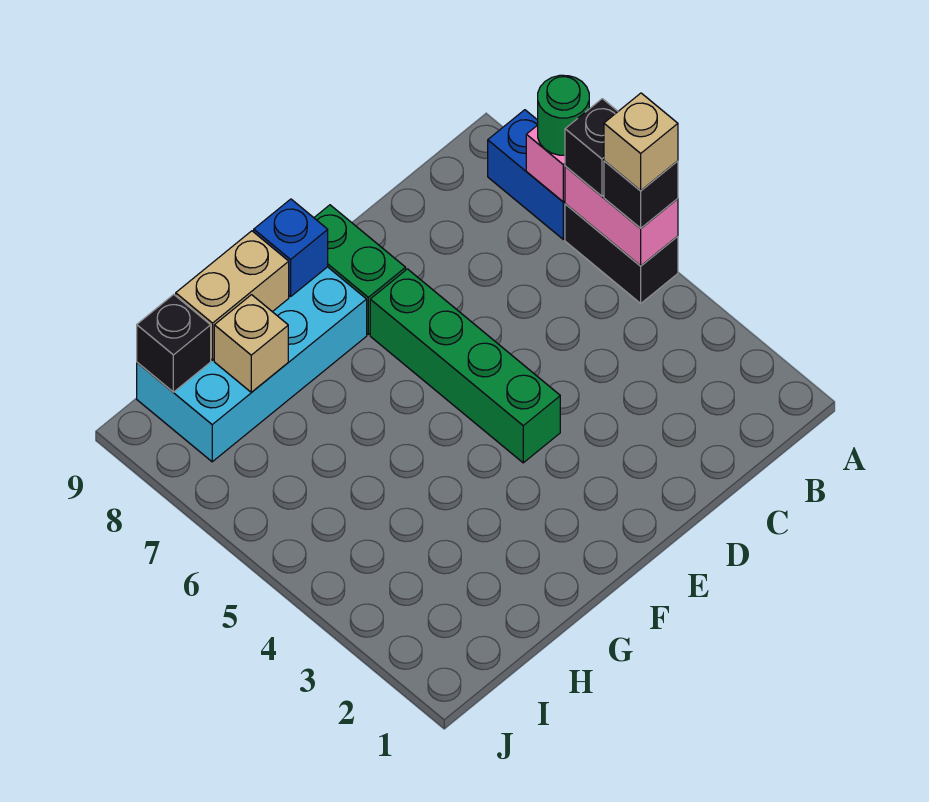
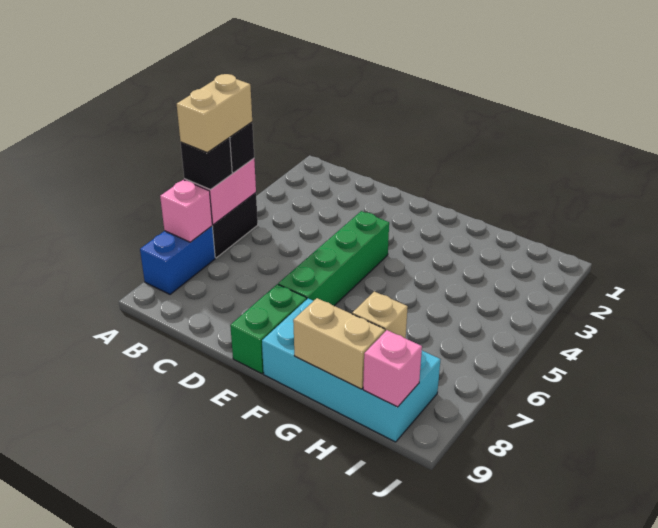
tan 1x1 brick [604,93,678,191] -> tan 1x2 brick [177,74,252,153]
green 1x1 round brick [538,75,589,155] -> none
blue 1x1 brick [254,199,328,297] -> none
black 1x1 brick [137,295,211,392] -> pink 1x1 brick [363,330,422,407]

